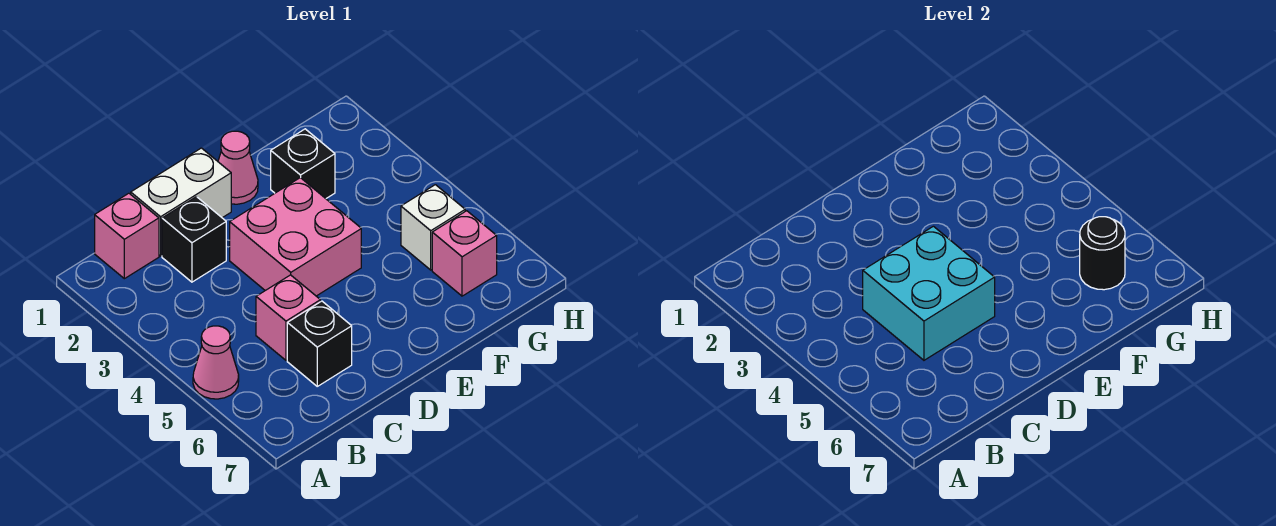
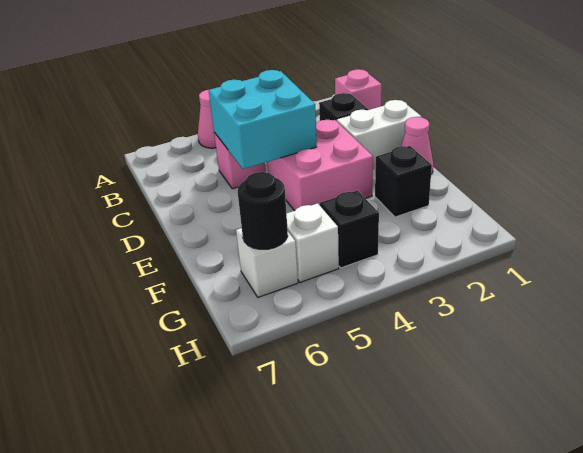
white 1x2 brick [131,148,231,256] -> white 1x2 brick turned to [337,100,421,169]
black 1x1 brick [287,301,352,386] -> black 1x1 brick moved to [320,191,379,268]
pink 1x1 brick [432,211,497,296] -> white 1x1 brick [236,228,298,297]

